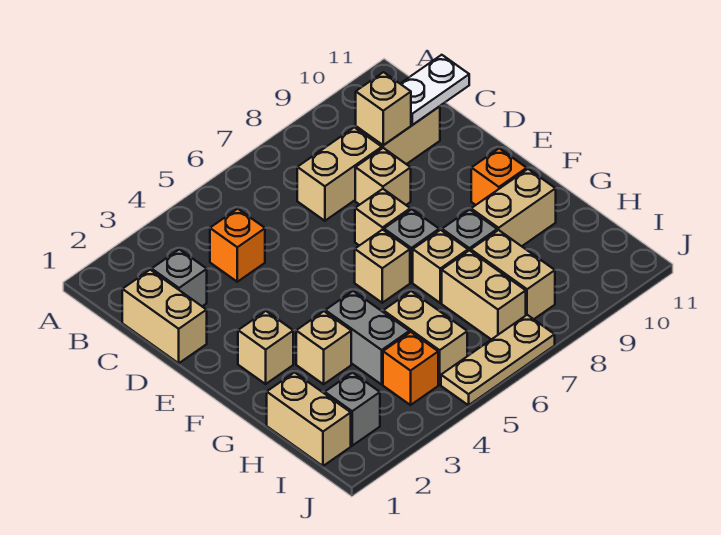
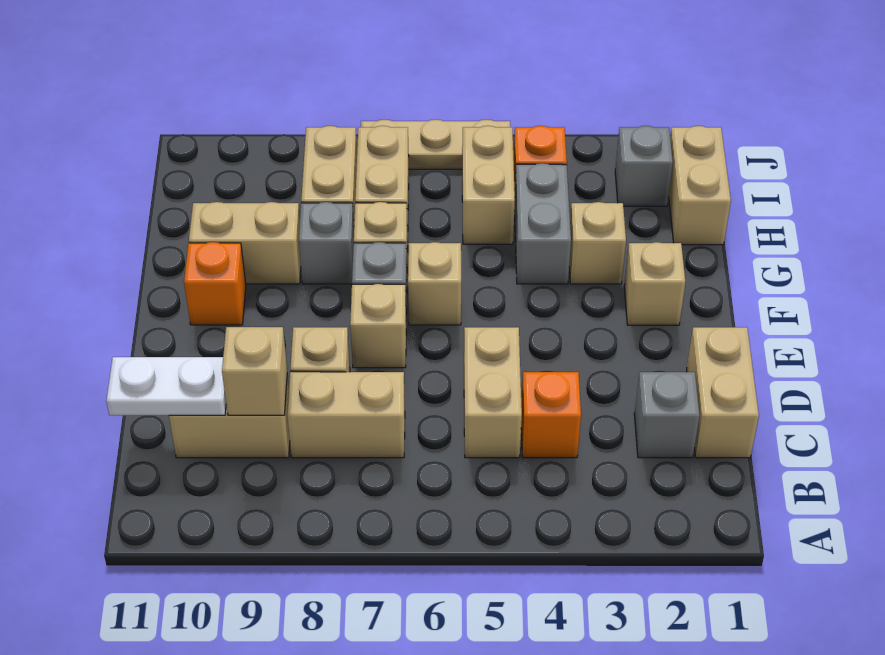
none -> tan 1x2 brick [464,327,522,458]

